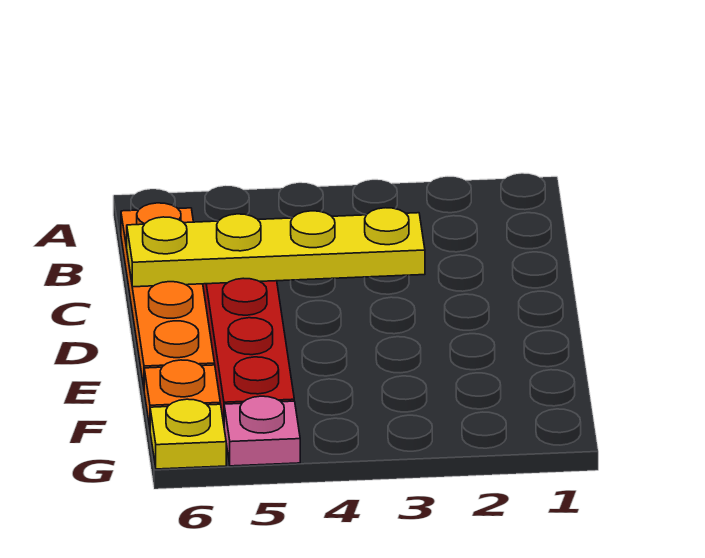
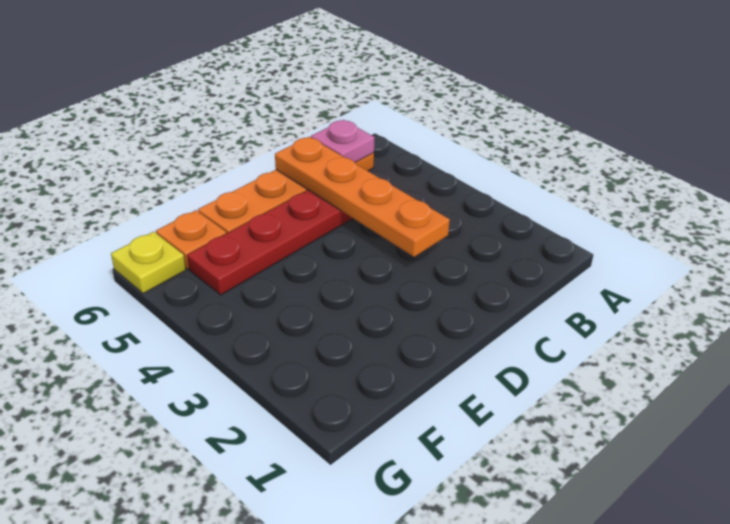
yellow 1x4 plate [127,208,425,287] -> orange 1x4 plate [275,137,450,257]
pink 1x1 plate [224,396,300,466] -> pink 1x1 plate moved to [311,120,375,163]

